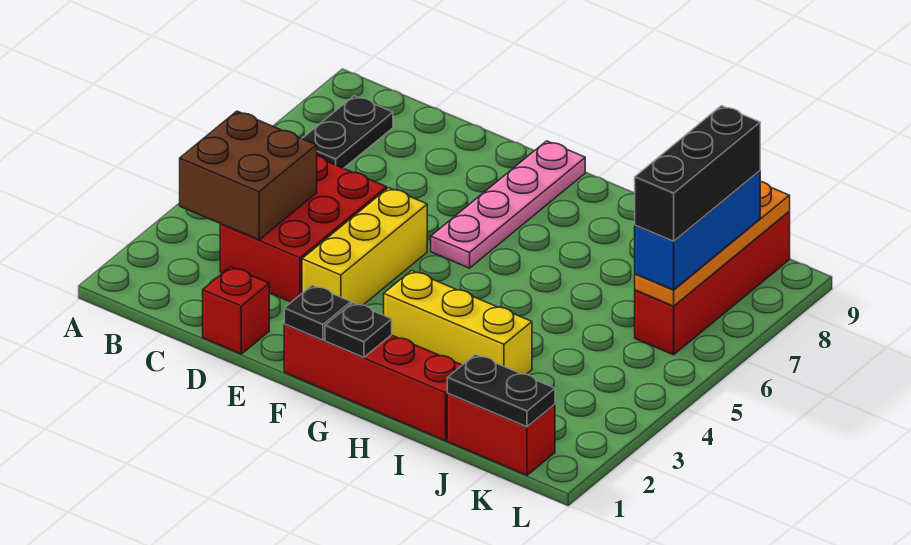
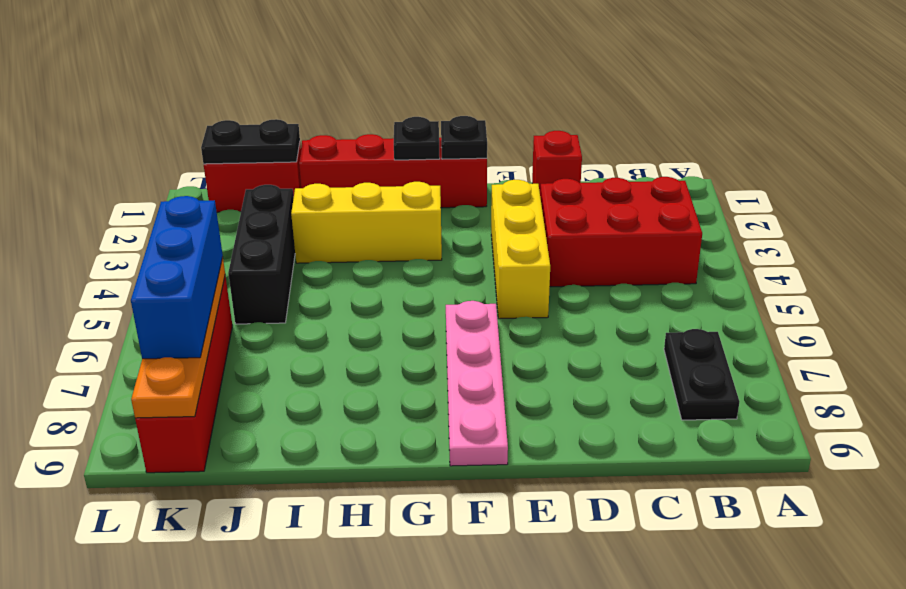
brown 2x2 brick [180,111,317,240] -> none
red 2x3 brick [220,156,387,302] -> red 2x3 brick turned to [540,177,702,287]
black 1x3 brick [635,106,760,241] -> black 1x3 brick moved to [228,185,295,324]

